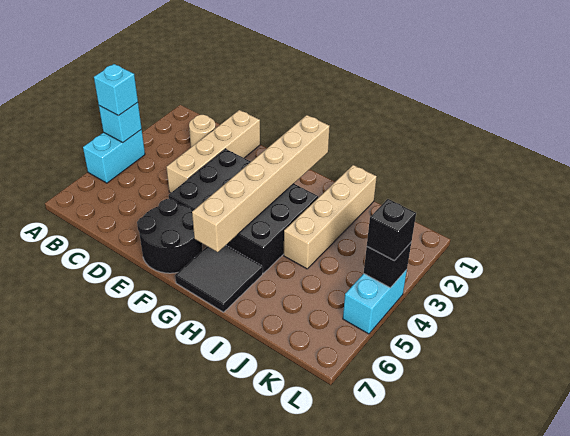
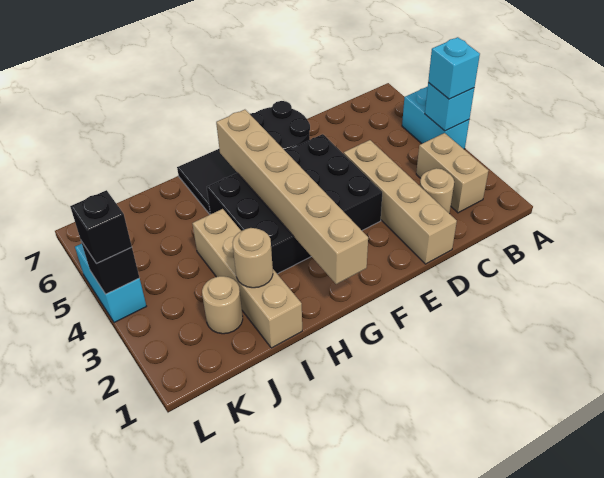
none -> tan 1x2 brick [416,133,488,213]
none -> tan 1x1 round brick [232,228,273,288]
none -> tan 1x1 round brick [202,276,243,334]

